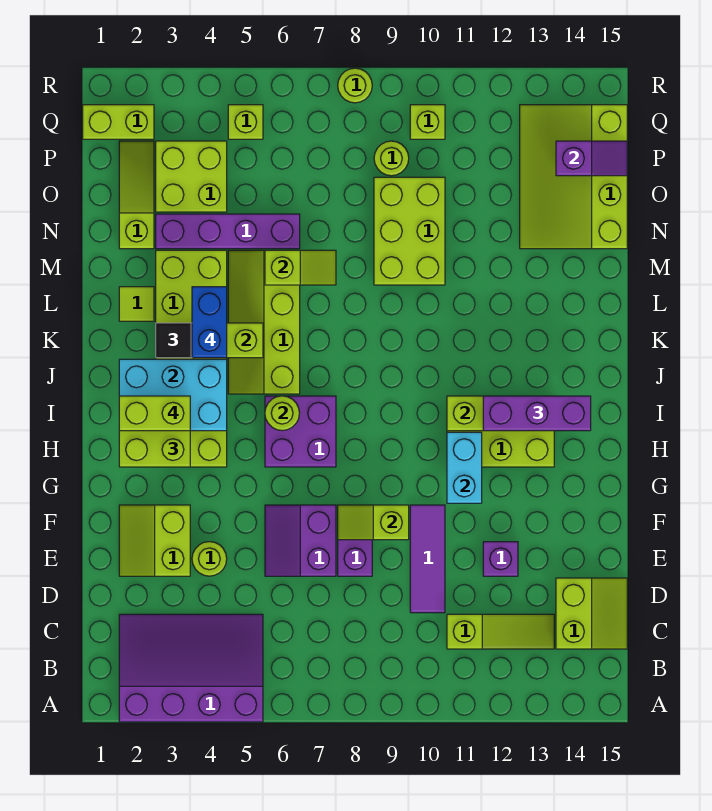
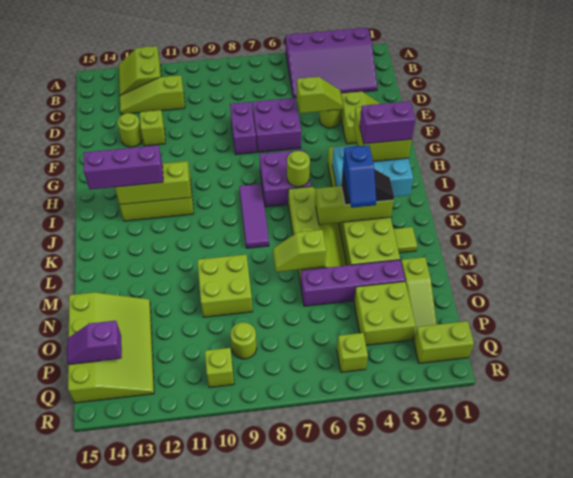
lime 2x2 slope [556,578,627,649] -> lime 2x2 slope moved to [119,46,161,95]
purple 1x3 tile [410,505,445,613] -> purple 1x3 tile moved to [239,184,269,248]
purple 2x2 slope [265,505,336,576] -> purple 2x2 brick [252,98,301,152]
purple 1x1 brick [483,542,518,576] -> lime 1x1 brick [140,110,165,146]
lime 1x2 slope [338,505,409,540] -> lime 1x2 slope moved to [297,77,343,113]
cyan 1x2 brick [447,432,482,503] -> none
lime 1x2 brick [119,396,190,431] -> purple 1x2 brick [360,101,416,144]
blue 1x2 brick [192,287,227,358] -> blue 1x2 slope [343,145,376,208]
lime 2x3 brick [374,177,445,285] -> lime 2x2 brick [197,255,253,317]
lime 1x1 round brick [338,68,372,103] -> lime 1x1 round brick moved to [117,113,143,147]

